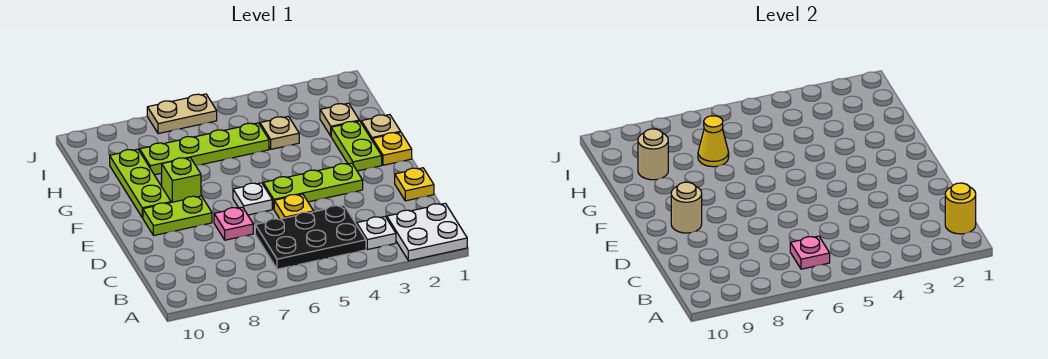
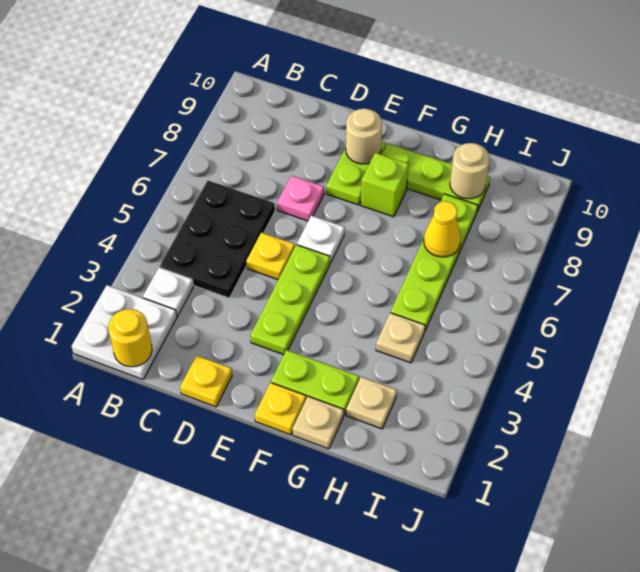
pink 1x1 plate [790,236,830,269] -> none
tan 1x2 plate [147,94,217,134] -> none

